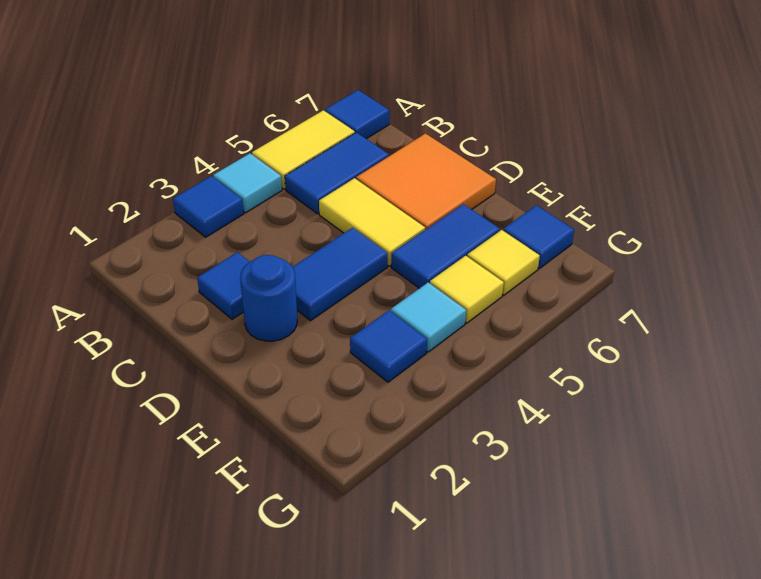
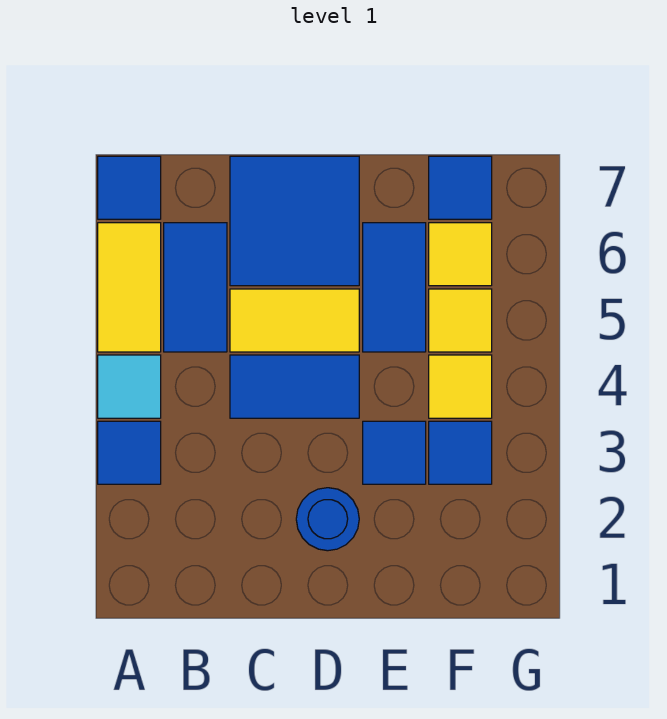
blue 1x1 tile [197,252,249,319] -> blue 1x1 tile moved to [363,421,426,484]
orange 2x2 tile [356,133,496,230] -> blue 2x2 tile [230,156,359,286]
blue 1x2 tile [293,228,388,321] -> blue 1x2 tile turned to [230,355,359,418]
cyan 1x1 tile [391,283,466,352] -> yellow 1x1 tile [429,355,492,418]

